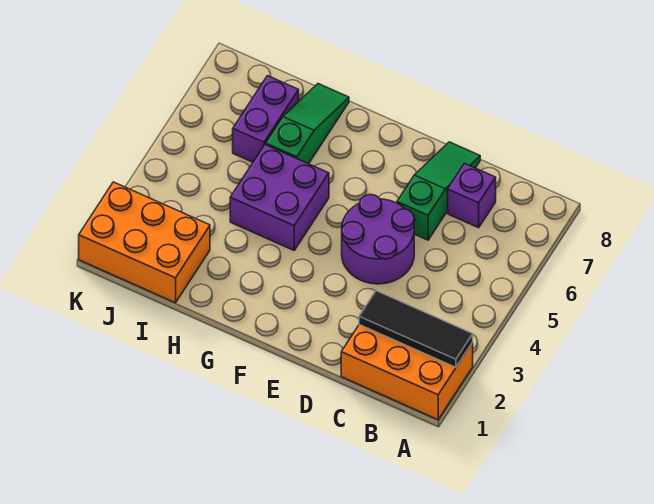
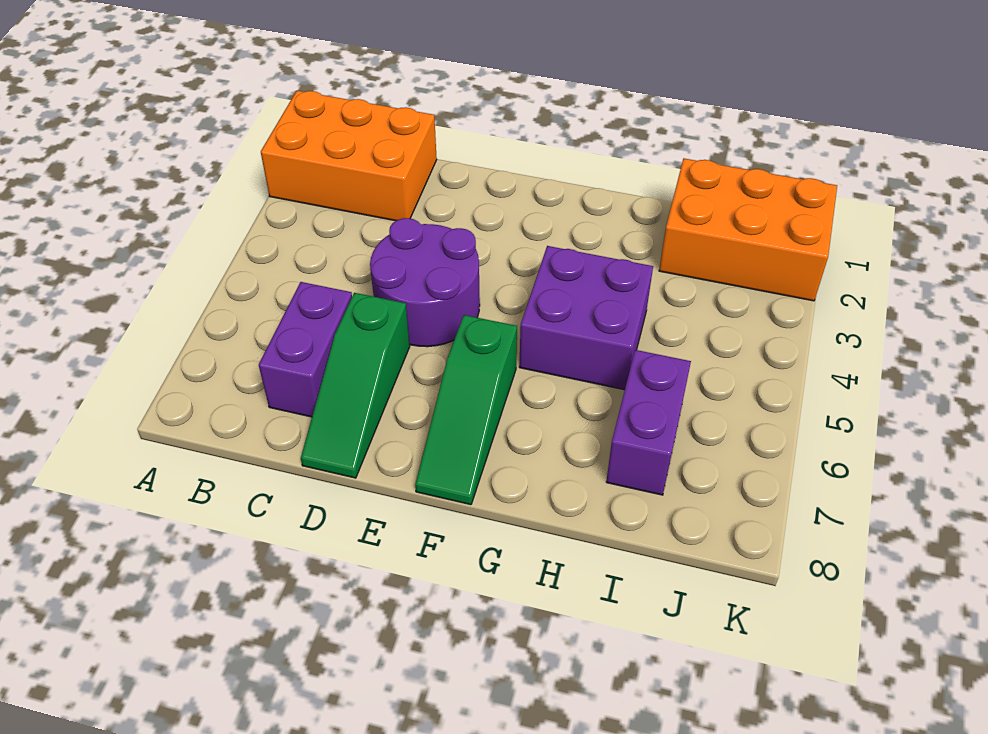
black 1x3 tile [359,291,473,367] -> none
purple 1x1 brick [448,163,496,228] -> purple 1x2 brick [259,282,352,417]
green 1x3 slope [266,84,349,164] -> green 1x3 slope moved to [415,315,517,505]

